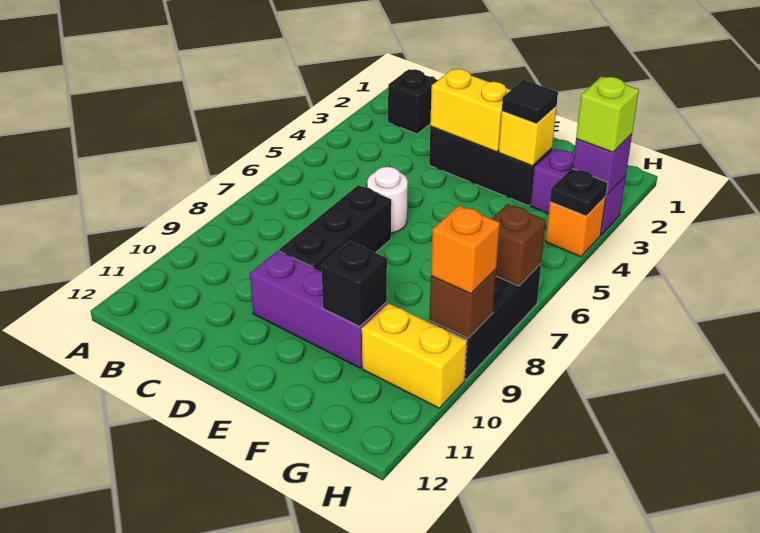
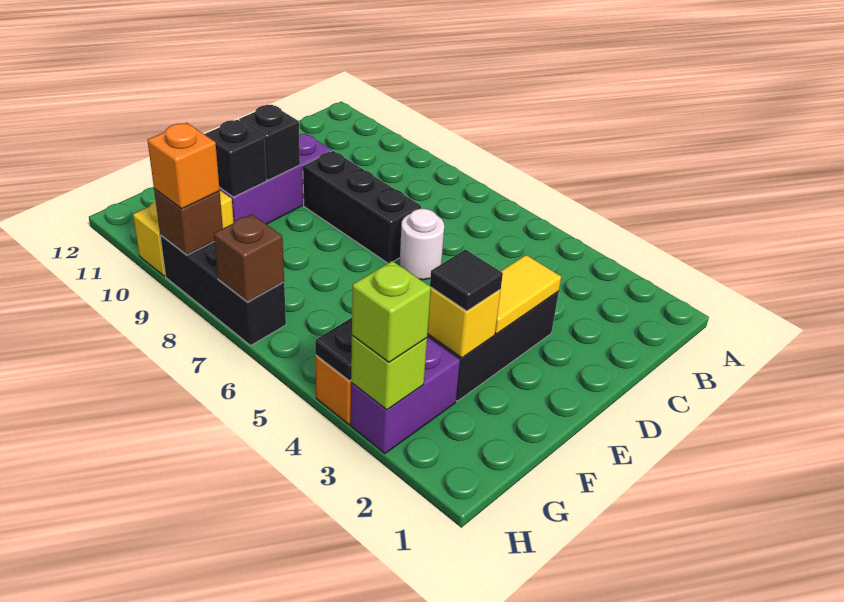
black 1x1 brick [388,69,438,134] -> black 1x1 brick moved to [239,105,300,180]
yellow 1x2 brick [430,69,510,152] -> yellow 1x2 tile [495,255,561,334]
purple 1x1 brick [572,134,632,195] -> lime 1x1 brick [351,336,427,410]

